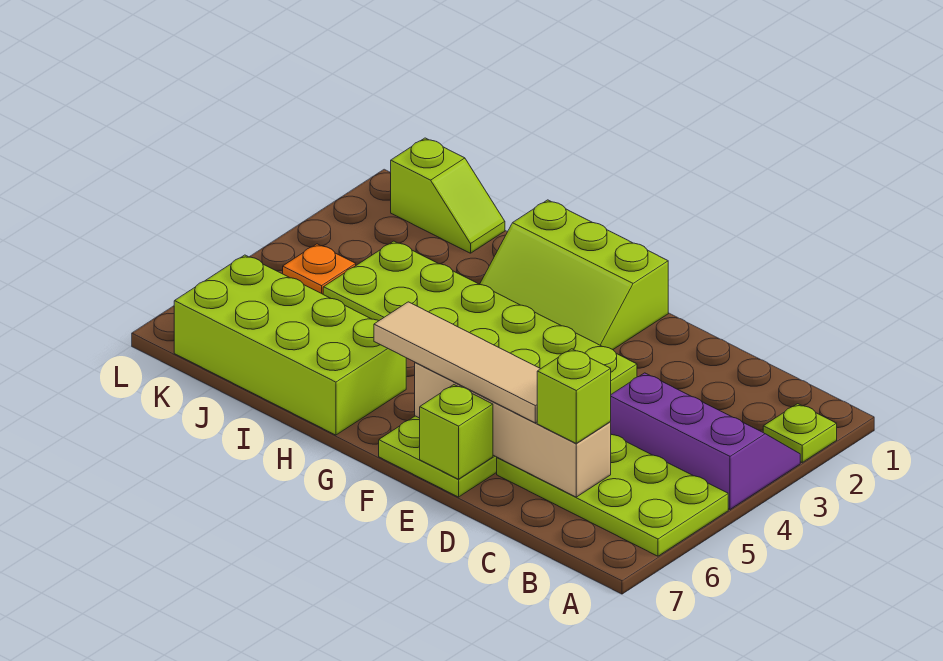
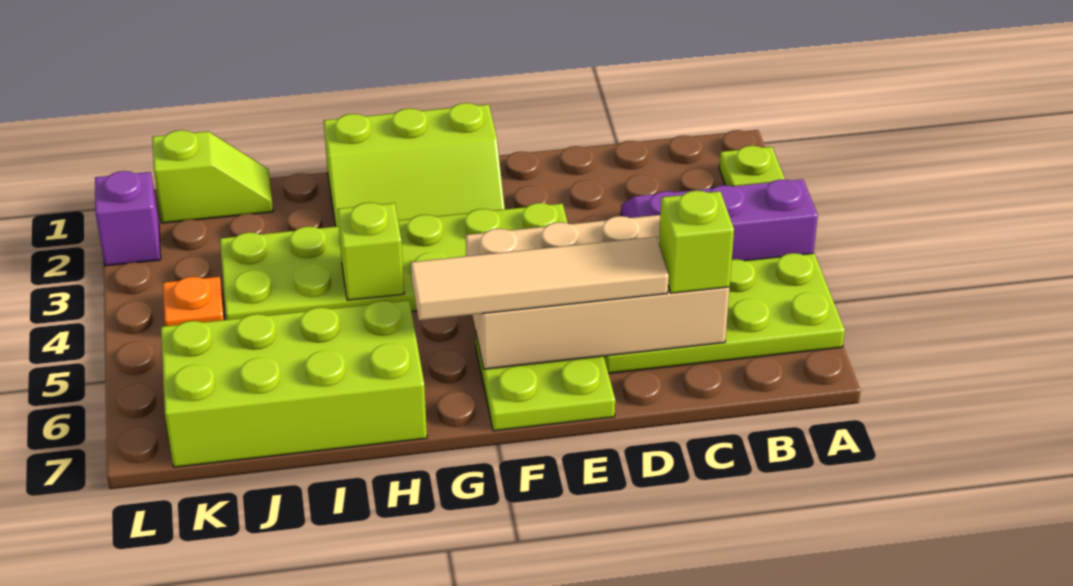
tan 1x4 brick [415,362,611,497] -> tan 2x4 brick [466,215,729,369]
lime 1x1 brick [420,385,493,479] -> lime 1x1 brick moved to [338,202,404,300]
none -> purple 1x1 brick [95,171,161,266]

